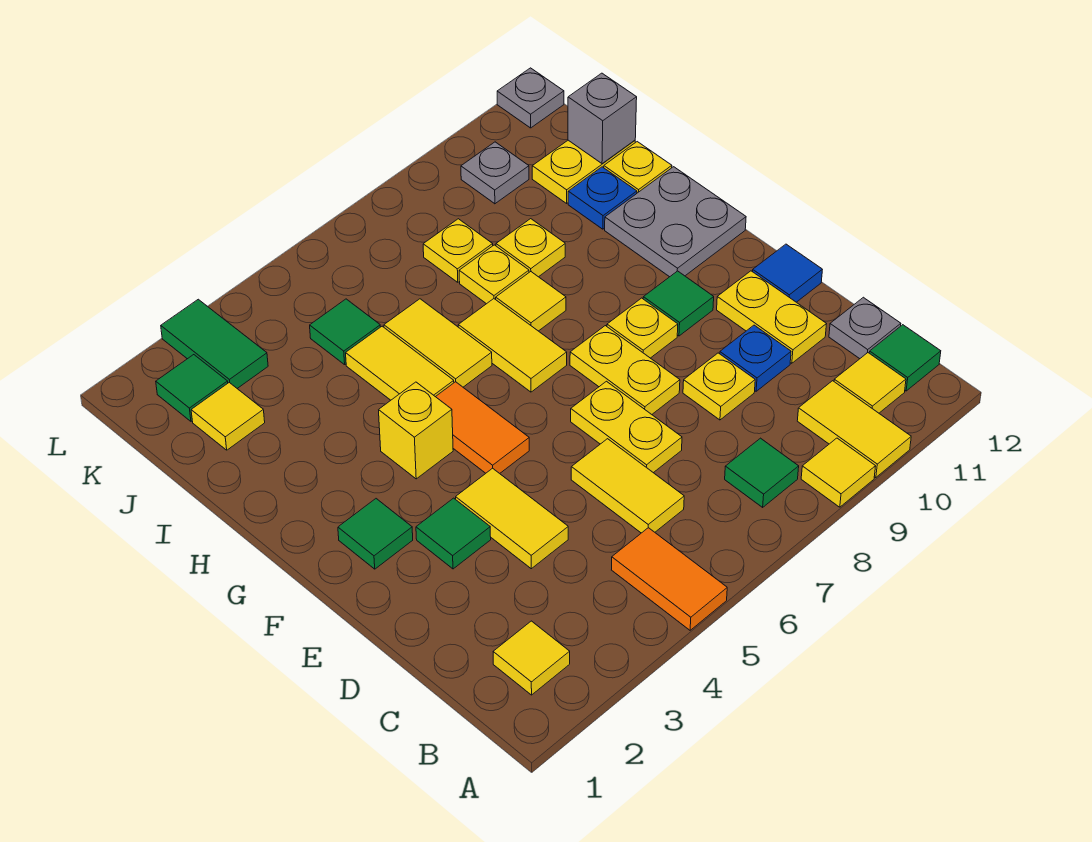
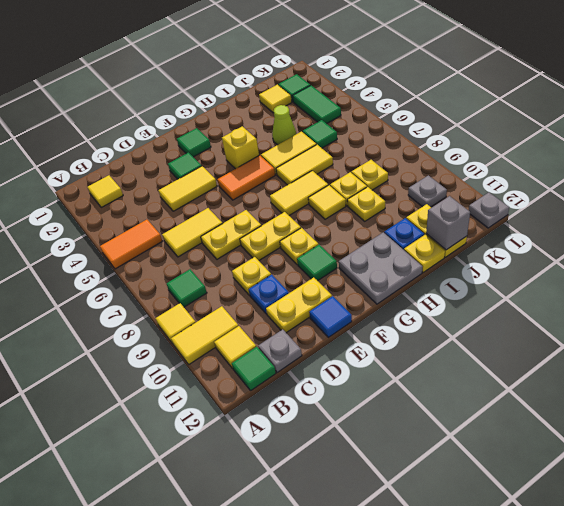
none -> lime 1x1 cone [272,105,296,145]
green 1x2 tile [161,299,268,388] -> green 1x2 tile turned to [293,85,341,124]

